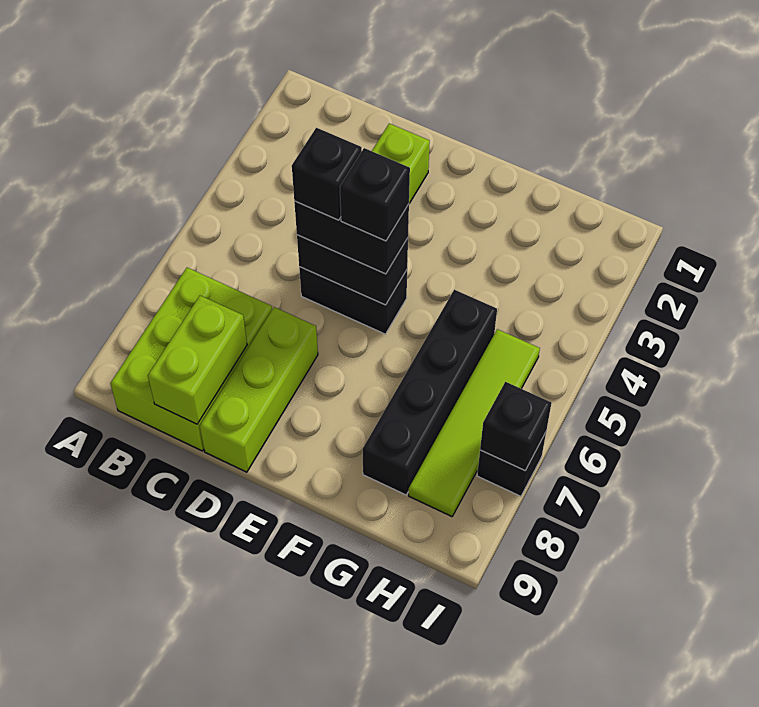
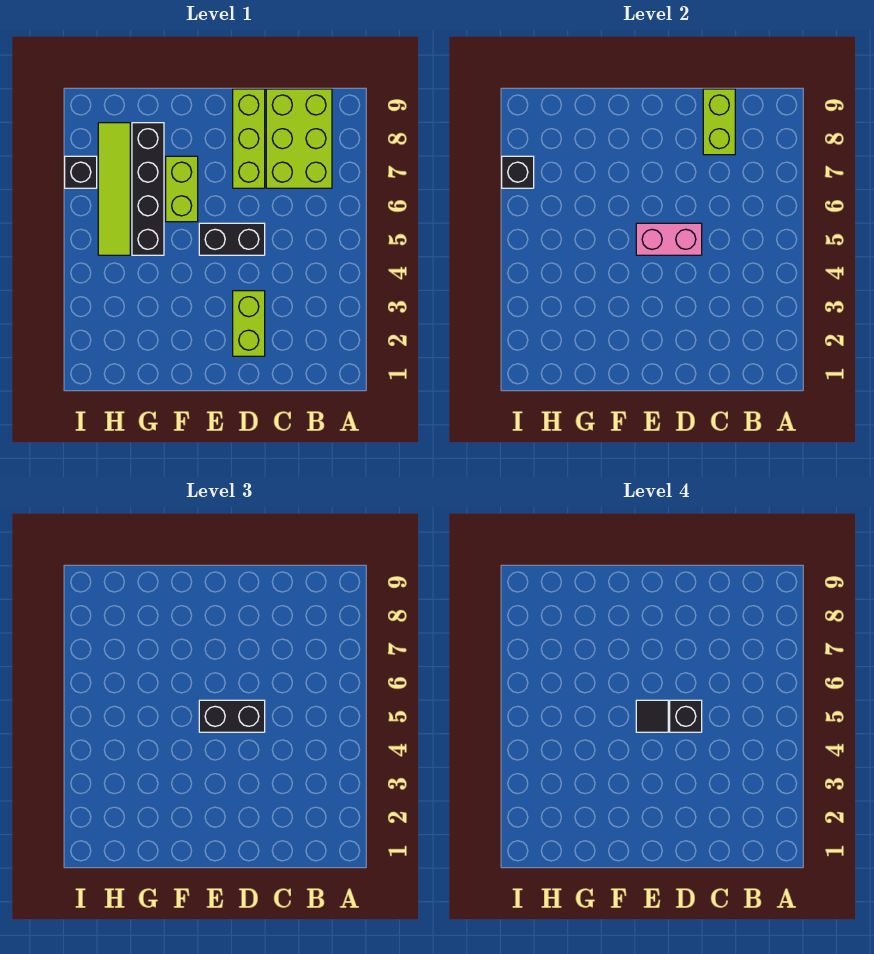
black 1x2 brick [297,235,408,305] -> pink 1x2 brick [636,223,702,255]
black 1x1 brick [340,148,410,241] -> black 1x1 tile [636,700,668,732]
none -> lime 1x2 brick [166,156,198,222]

